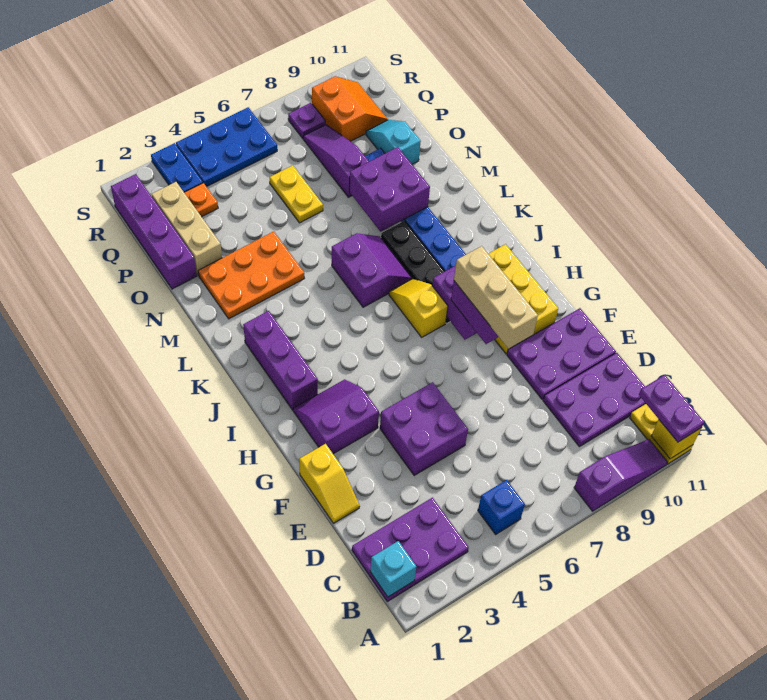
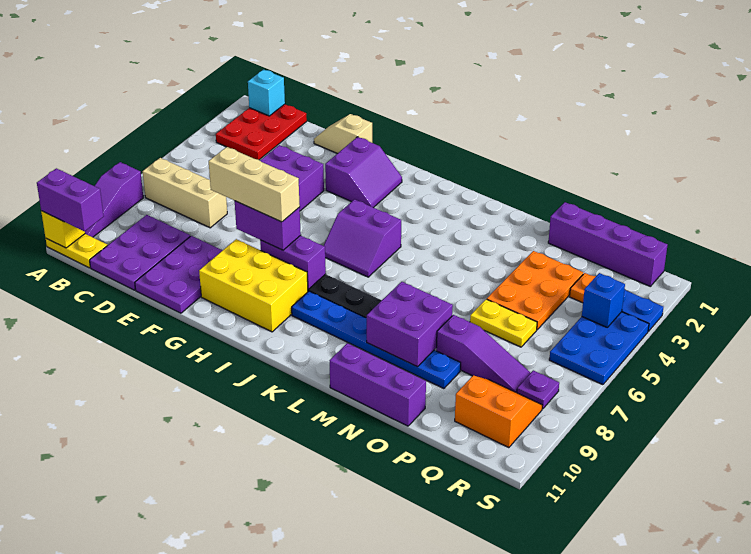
purple 1x2 plate [639,375,704,442] -> purple 1x2 brick [37,168,104,231]
purple 2x3 plate [352,498,469,601] -> red 2x3 plate [216,104,307,160]
blue 1x1 brick [478,480,525,534] -> blue 1x1 brick moved to [582,273,625,327]
yellow 1x2 slope [299,444,360,523] -> tan 1x2 slope [314,114,372,154]
purple 1x3 brick [243,311,318,410] -> purple 1x3 brick moved to [329,343,426,426]
yellow 1x2 slope [389,279,448,337] -> none
purple 2x2 slope [332,233,412,307] -> purple 2x2 slope moved to [324,199,401,277]
orange 2x3 plate [198,231,304,319] -> orange 2x3 plate moved to [487,251,583,330]
tan 1x3 brick [152,182,222,276] -> tan 1x3 brick moved to [143,158,227,228]
cyan 1x2 slope [366,120,421,164] -> none
orange 2x2 slope [312,76,388,141] -> orange 2x2 slope turned to [455,375,542,448]

